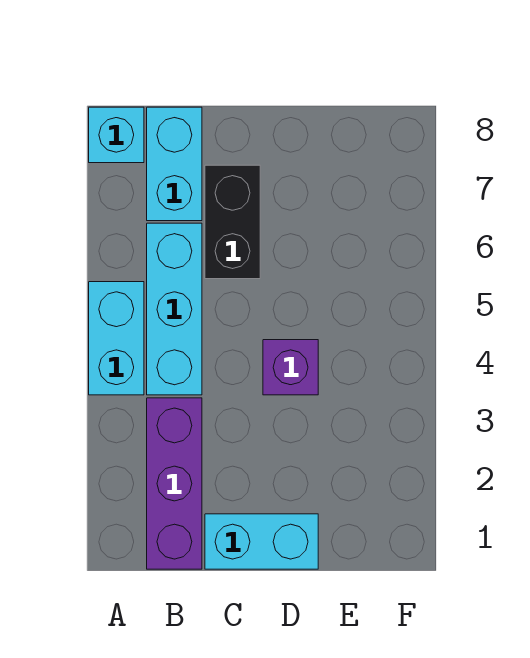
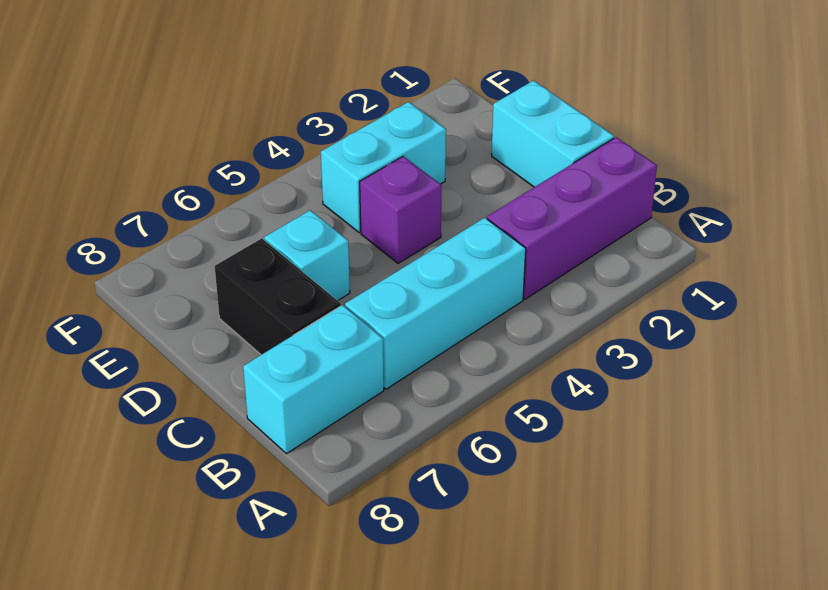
cyan 1x2 brick [89,282,144,395] -> cyan 1x2 brick moved to [321,102,446,232]
cyan 1x1 brick [89,107,144,163] -> cyan 1x1 brick moved to [264,210,350,301]
black 1x2 brick [205,165,260,279] -> black 1x2 brick turned to [215,238,341,355]

